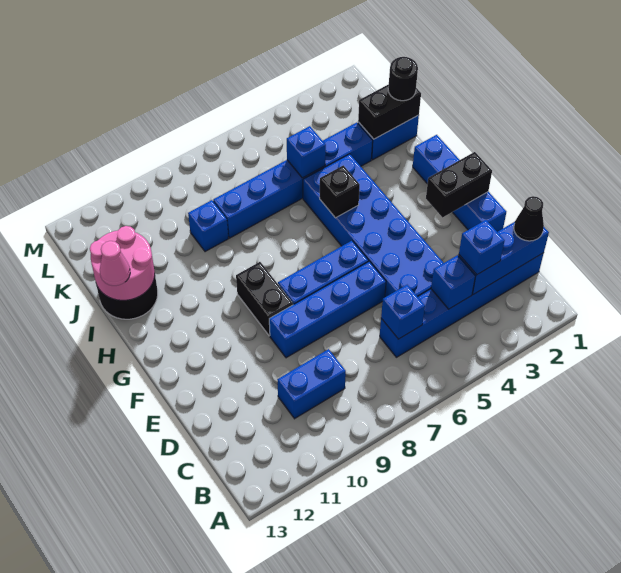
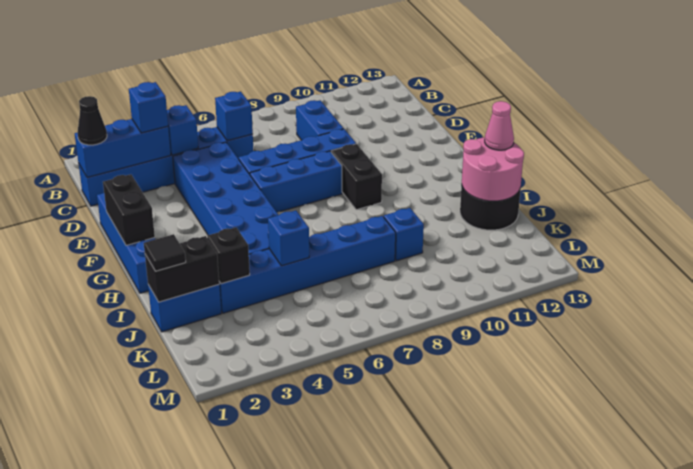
blue 1x2 brick [277,349,346,419] -> blue 1x2 brick turned to [296,100,344,140]
black 1x2 brick [426,152,492,217] -> black 1x2 brick turned to [103,174,155,245]
black 1x1 brick [320,165,360,218] -> black 1x1 brick moved to [207,228,250,284]
black 1x1 round brick [388,57,418,101] -> black 1x1 tile [144,234,186,271]

